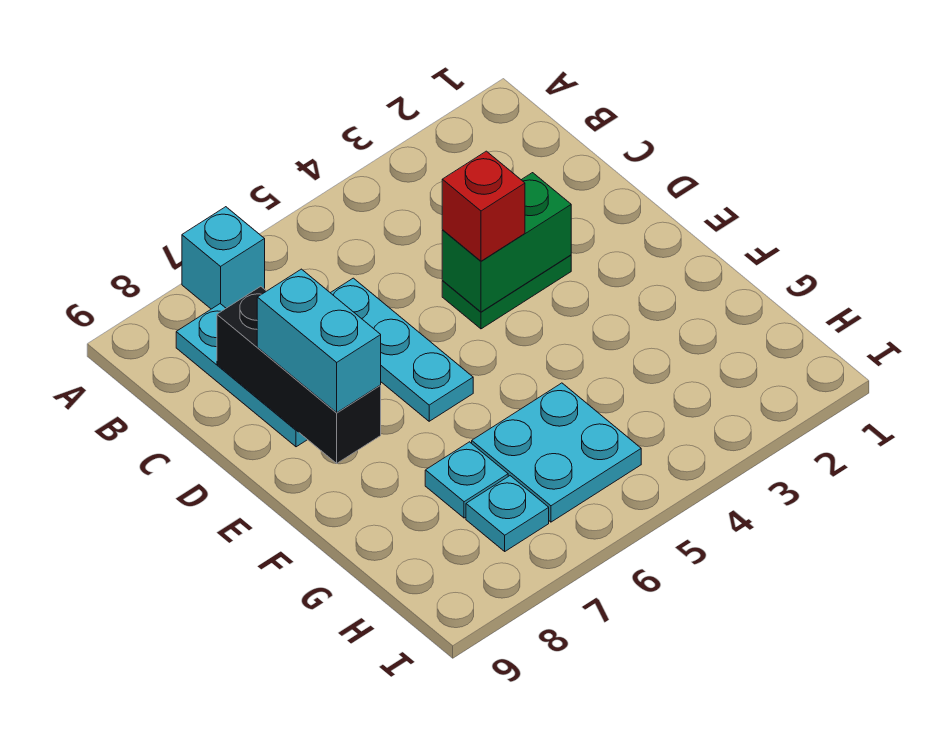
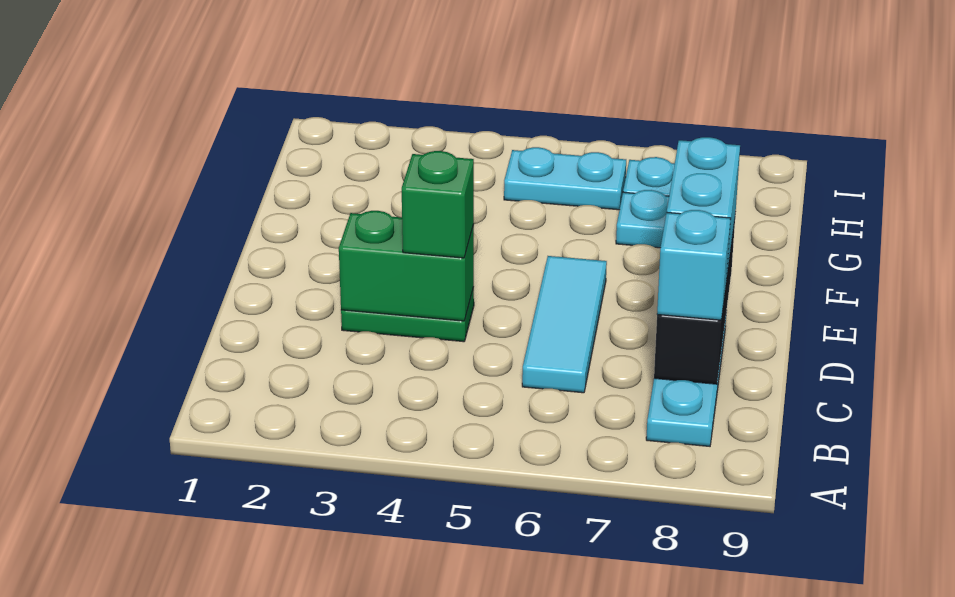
cyan 1x1 brick [182,207,265,309] -> cyan 1x1 brick moved to [657,210,731,320]
cyan 1x3 plate [331,278,473,421] -> cyan 1x3 tile [522,256,607,393]
red 1x1 brick [442,151,525,261] -> green 1x1 brick [402,151,474,258]
cyan 2x2 plate [472,383,641,522] -> cyan 1x2 plate [504,147,626,210]

